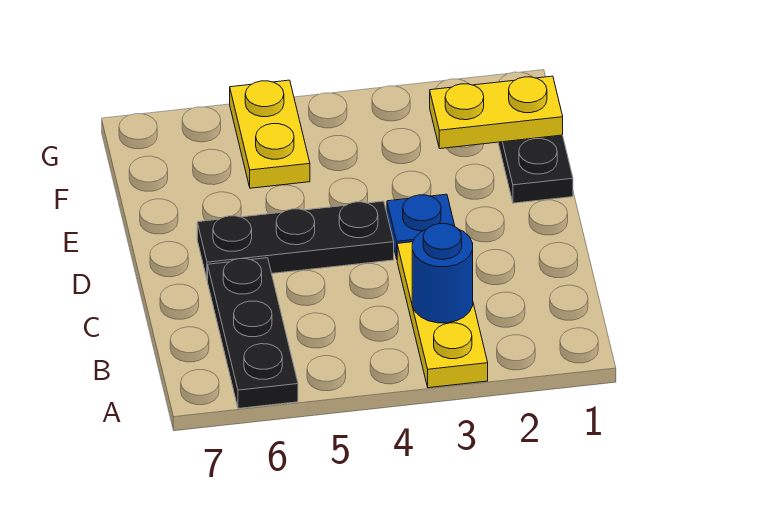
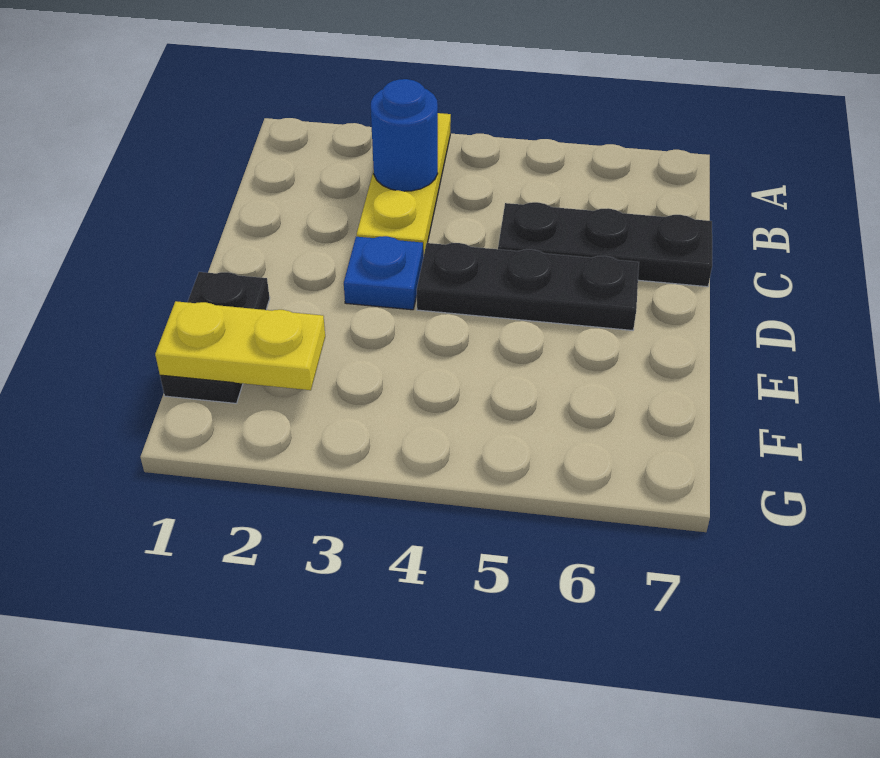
black 1x3 plate [208,258,298,408] -> black 1x3 plate turned to [498,202,712,287]
yellow 1x2 plate [230,80,310,188] -> none

